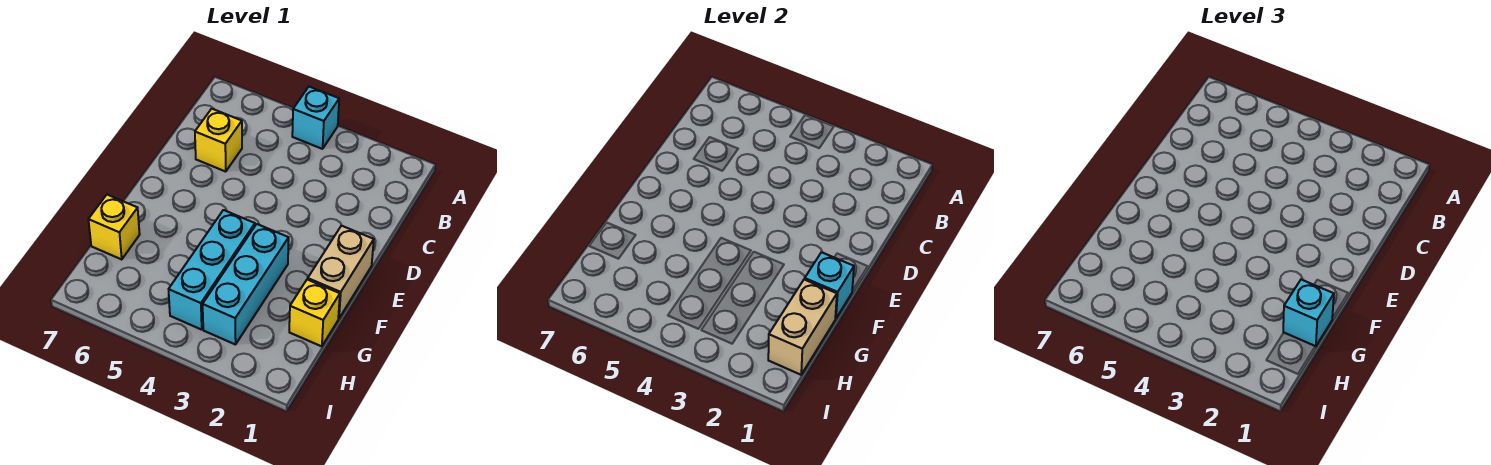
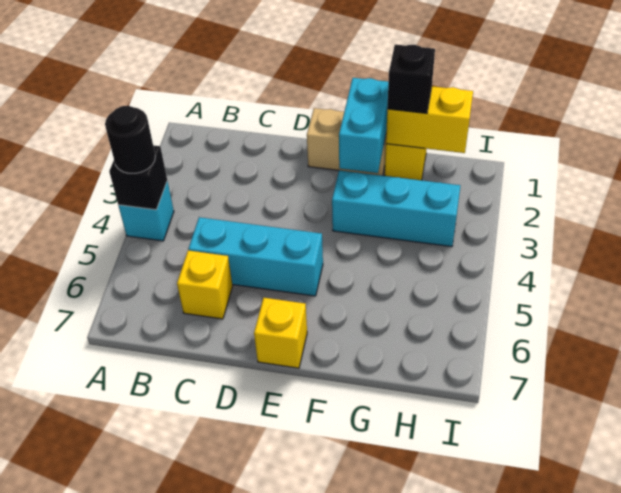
none -> black 1x1 brick [109,145,167,210]
none -> black 1x1 round brick [105,106,155,173]
cyan 1x1 brick [805,252,854,319] -> cyan 1x2 brick [339,78,388,173]
cyan 1x3 brick [169,210,255,330] -> cyan 1x3 brick moved to [189,217,323,296]
tan 1x2 brick [768,279,837,375] -> yellow 1x2 brick [386,86,473,153]
cyan 1x1 brick [1283,280,1334,346] -> black 1x1 brick [387,44,435,113]
yellow 1x1 brick [88,195,140,259] -> yellow 1x1 brick moved to [254,298,307,368]

